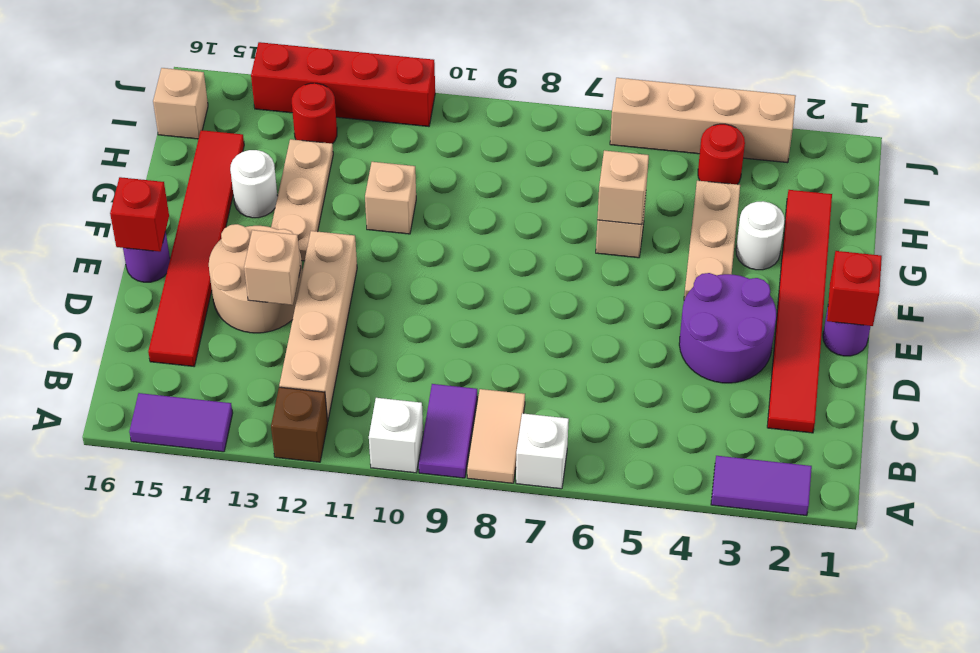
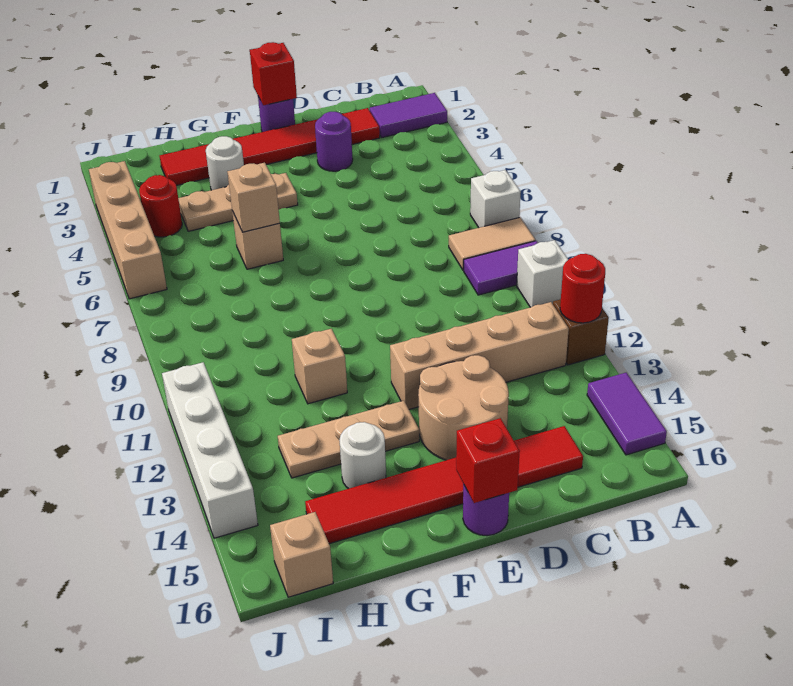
purple 1x2 tile [711,456,812,516] -> purple 1x2 tile turned to [370,93,447,138]
purple 2x2 round brick [679,273,776,383] -> purple 1x1 round brick [315,112,353,171]
tan 1x1 brick [244,230,301,305] -> none
red 1x1 round brick [292,83,337,144] -> red 1x1 round brick moved to [560,254,605,323]
red 1x4 brick [251,42,435,126] -> white 1x4 brick [162,362,258,538]

